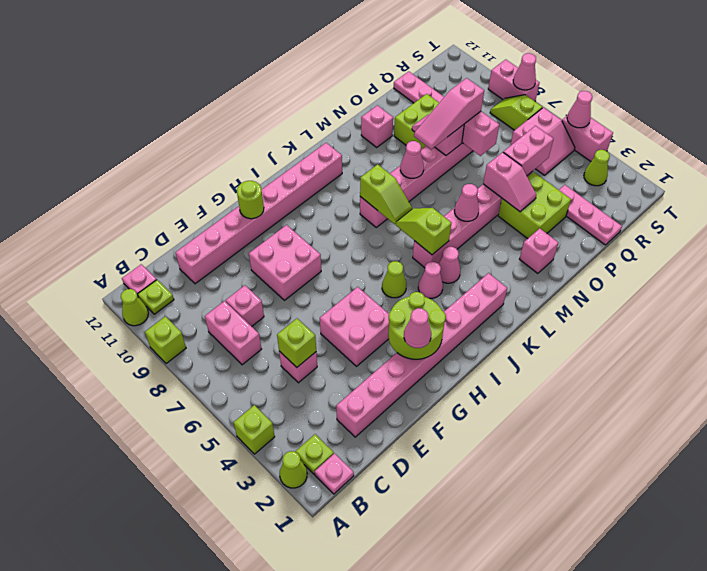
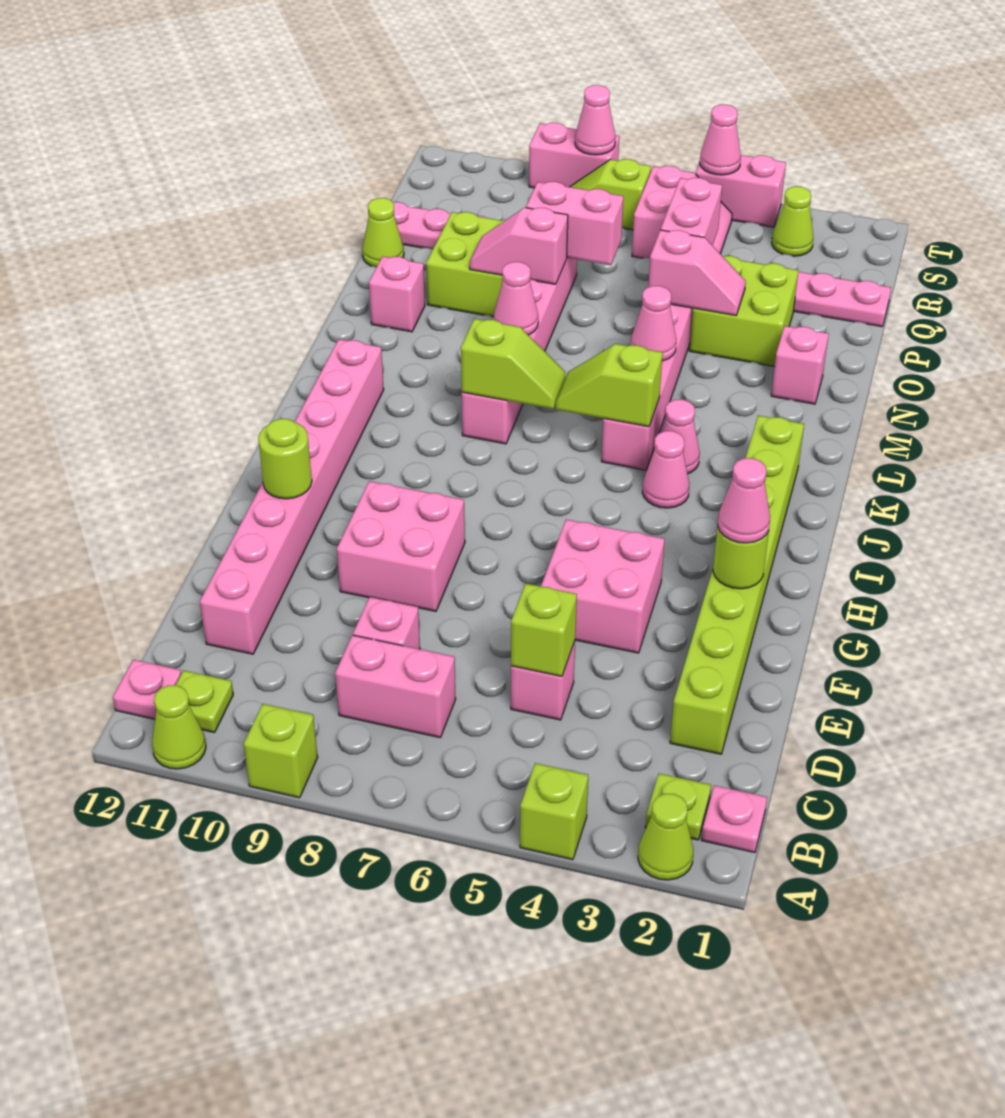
pink 1x8 brick [336,273,507,437] -> lime 1x8 brick [670,415,804,754]
lime 2x2 round brick [388,292,446,359] -> lime 1x1 round brick [713,526,769,589]
lime 1x1 cone [382,261,406,298] -> lime 1x1 cone moved to [362,198,404,267]
pink 1x3 slope [414,78,484,149] -> none

